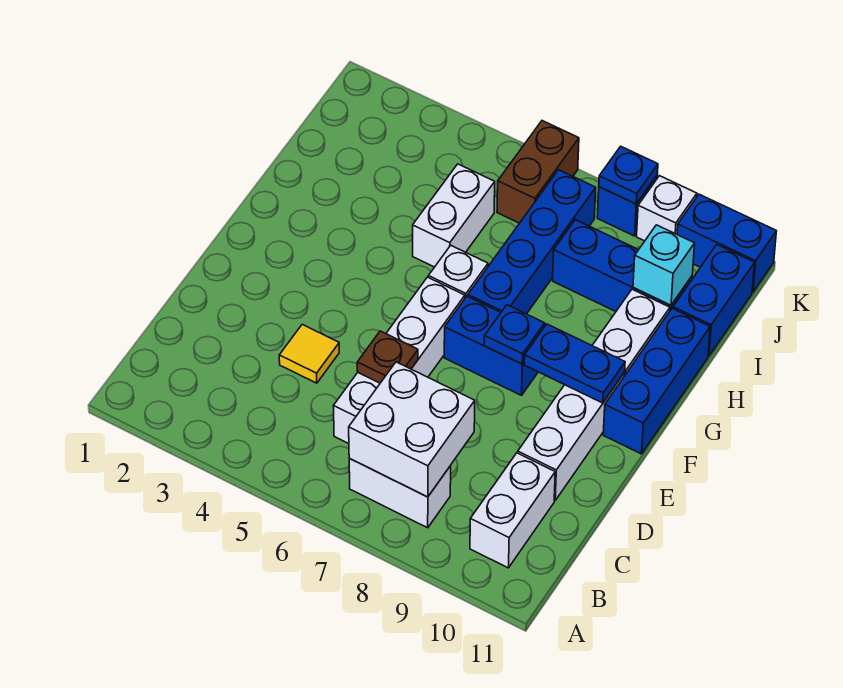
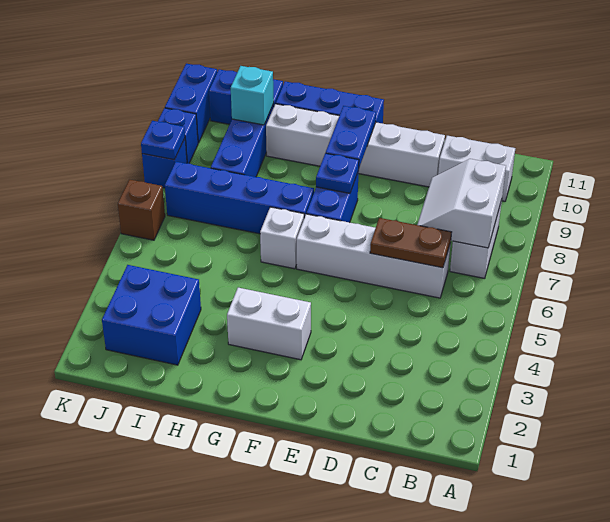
white 2x2 brick [349,362,475,497] -> white 2x2 slope [417,159,506,248]
yellow 1x1 tile [279,325,339,383] -> none
brown 1x1 plate [357,331,418,383] -> brown 1x2 plate [370,218,452,268]
white 1x2 brick [413,164,495,267] -> white 1x2 brick moved to [227,288,311,360]
none -> blue 2x2 brick [102,265,201,365]
brown 1x2 brick [497,121,579,223] -> brown 1x1 brick [118,180,165,240]
white 1x1 brick [637,176,697,241] -> blue 1x1 brick [158,108,198,163]

